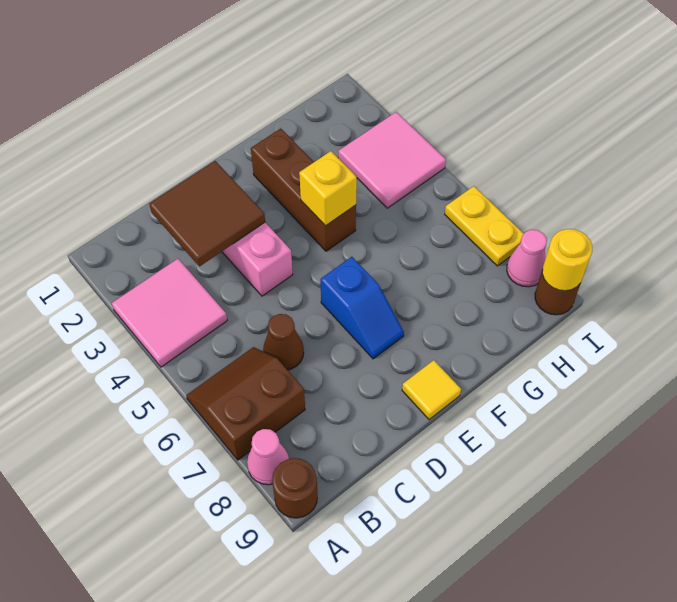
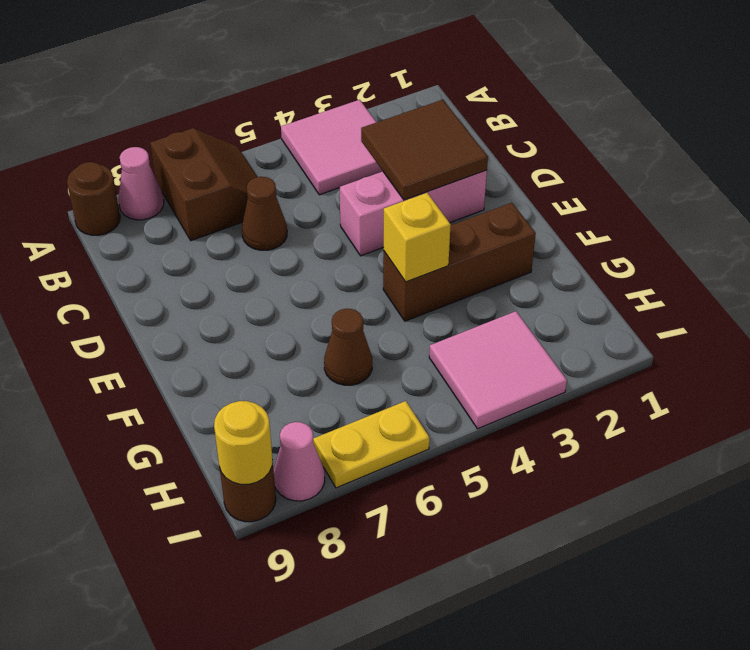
blue 1x2 slope [321,257,404,359] -> none
yellow 1x1 tile [402,360,461,420] -> none
none -> brown 1x1 cone [324,309,372,385]

